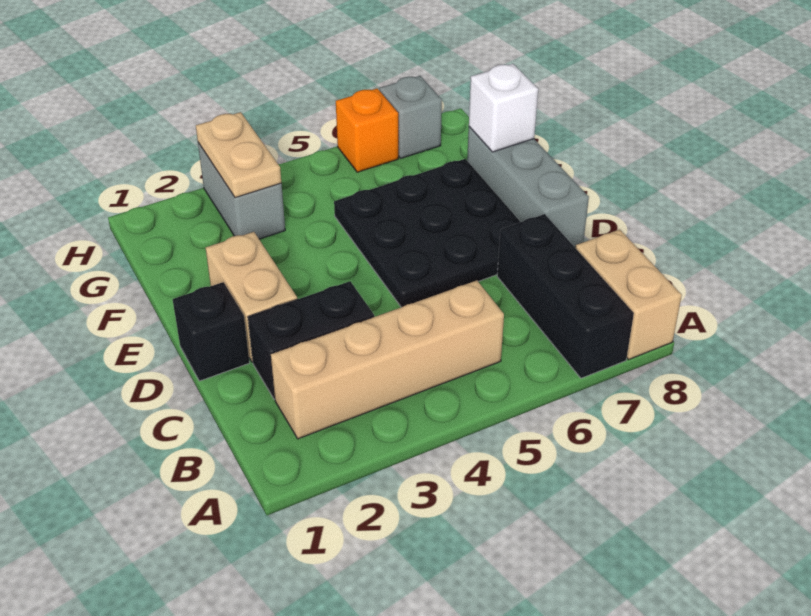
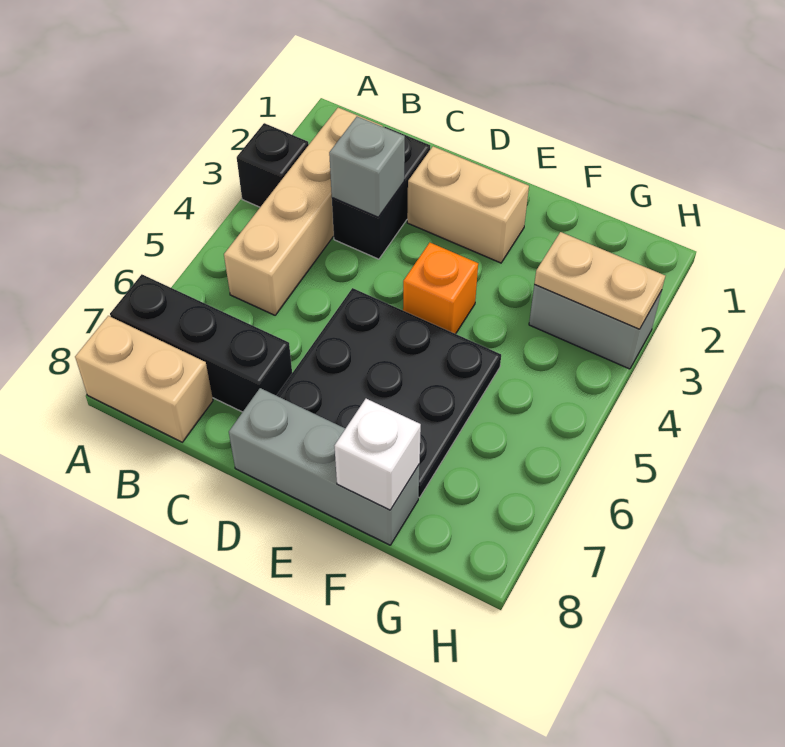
black 1x1 brick [173,282,249,381] -> black 1x1 brick moved to [237,123,309,207]
orange 1x1 brick [336,89,398,172] -> orange 1x1 brick moved to [403,243,478,334]
grey 1x1 brick [379,76,442,159] -> grey 1x1 brick moved to [329,117,405,217]

